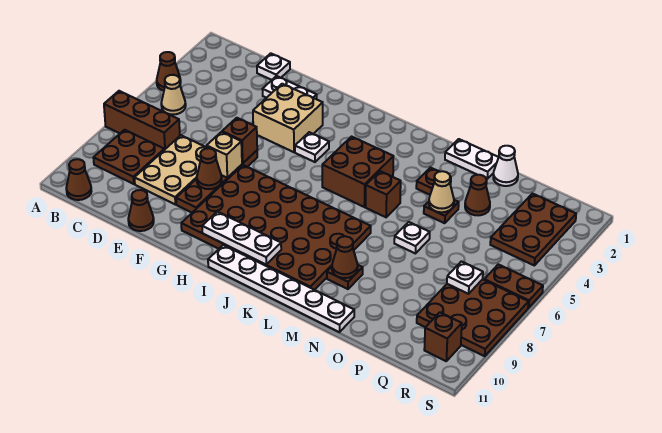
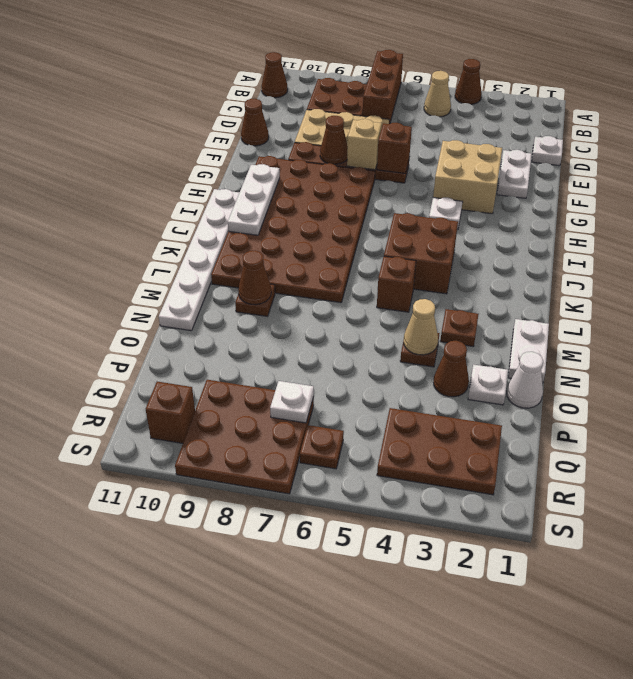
white 1x1 plate [394,222,430,253] -> white 1x1 plate moved to [468,365,508,405]
brown 1x2 plate [484,264,543,308] -> brown 1x1 plate [300,425,344,469]

